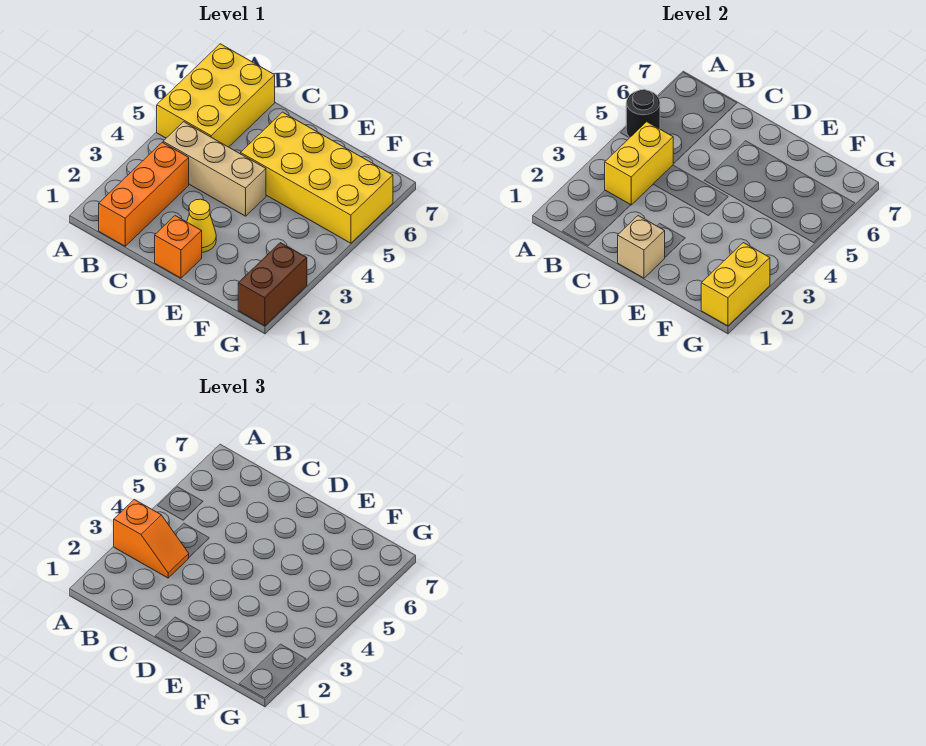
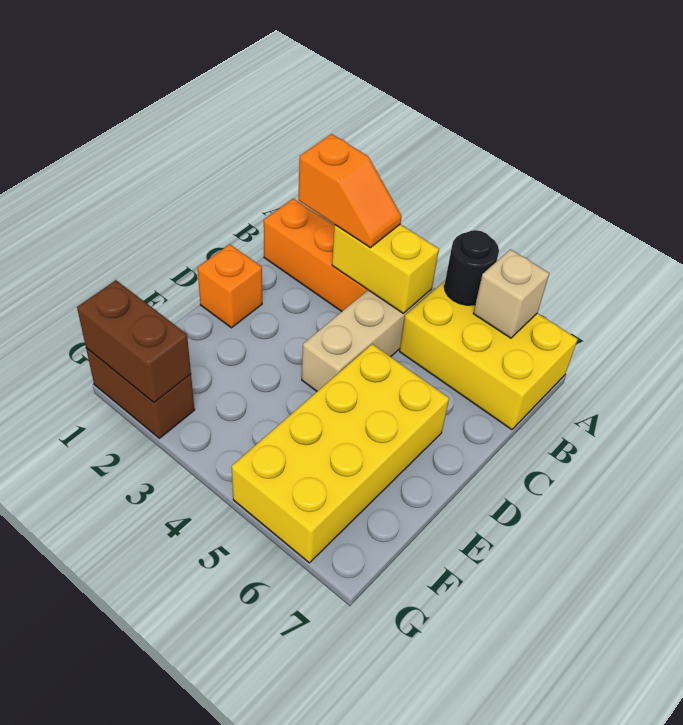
orange 1x2 slope [114,500,189,578] -> orange 1x2 slope turned to [298,134,402,248]
tan 1x1 brick [618,216,665,278] -> tan 1x1 brick moved to [473,249,549,338]
yellow 1x1 cone [187,199,216,252] -> none
yellow 1x2 brick [701,243,770,326] -> brown 1x2 brick [77,280,191,402]

